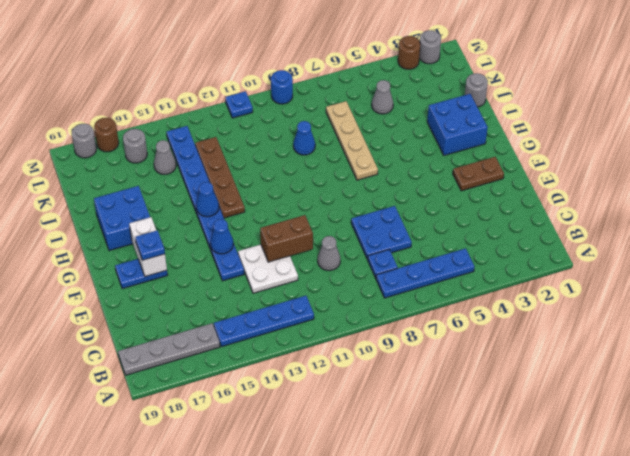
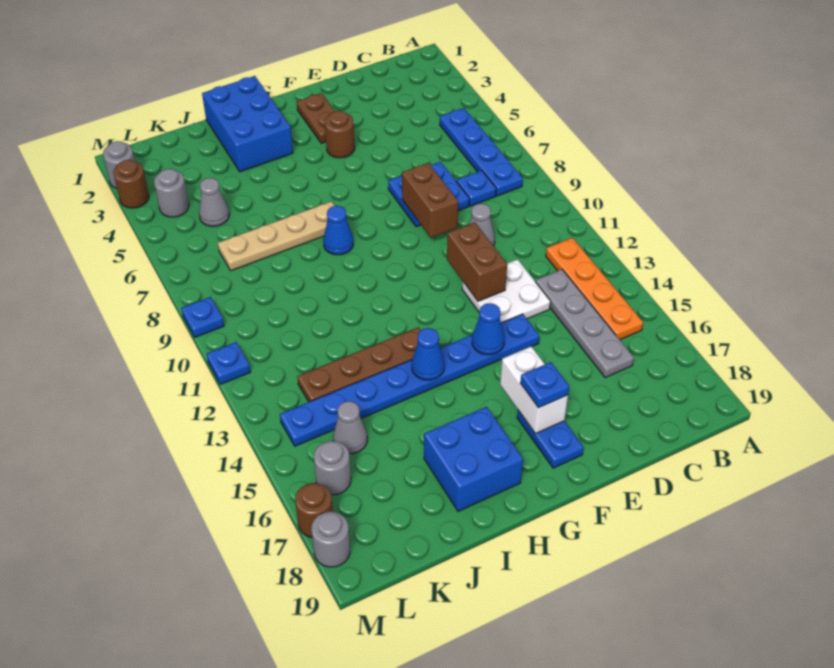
blue 1x4 plate [214,296,314,347] -> orange 1x4 plate [546,238,643,340]
grey 1x4 plate [118,323,220,375] -> grey 1x4 plate moved to [535,269,634,378]
none -> brown 1x2 brick [402,163,458,238]
none -> brown 1x1 round brick [325,111,355,158]
white 1x2 brick [129,217,167,277] -> white 1x2 brick turned to [500,346,568,434]
blue 2x2 brick [427,94,488,155] -> blue 2x3 brick [202,76,293,172]
grey 1x1 round brick [465,73,488,107] -> grey 1x1 round brick moved to [154,169,189,217]
blue 1x1 cone [293,121,315,155] -> blue 1x1 cone moved to [323,206,353,255]
blue 1x1 round brick [271,70,293,104] -> blue 1x1 plate [181,297,224,337]

